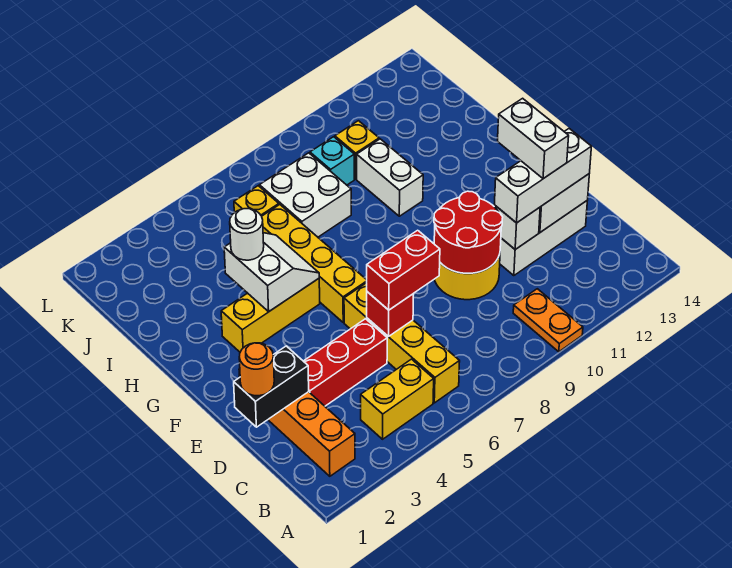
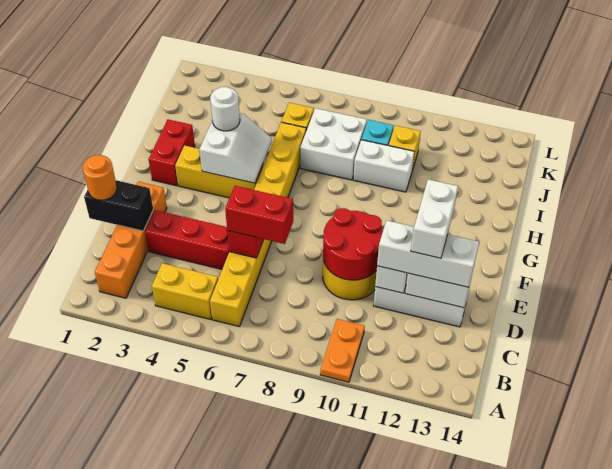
none -> red 1x2 brick [149,119,195,186]
white 1x2 brick [357,139,423,216] -> white 1x2 brick turned to [353,140,414,192]

